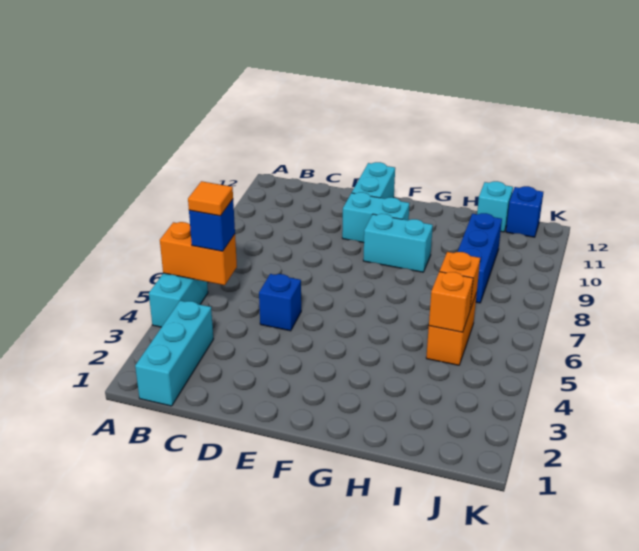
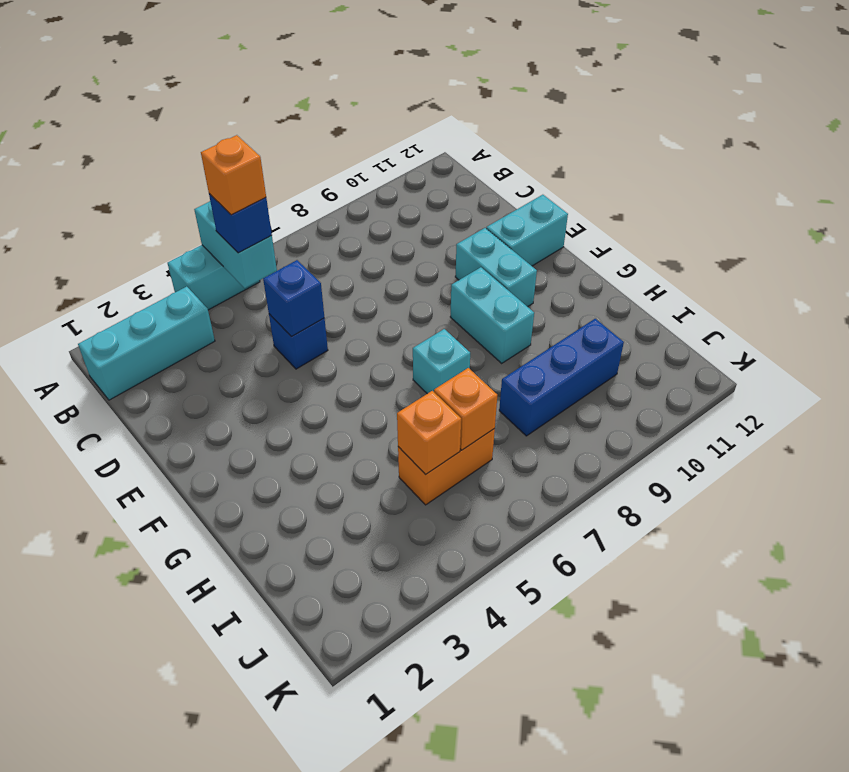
orange 1x2 brick [160,222,237,285] -> cyan 1x2 brick [194,201,277,288]
orange 1x1 tile [188,181,233,216] -> orange 1x1 brick [201,135,266,215]
cyan 1x1 brick [477,181,513,232] -> cyan 1x1 brick moved to [413,329,470,394]
blue 1x1 brick [506,186,543,237] -> blue 1x1 brick moved to [263,260,324,336]

